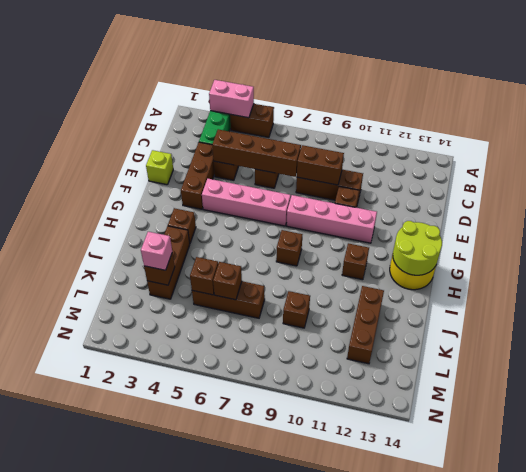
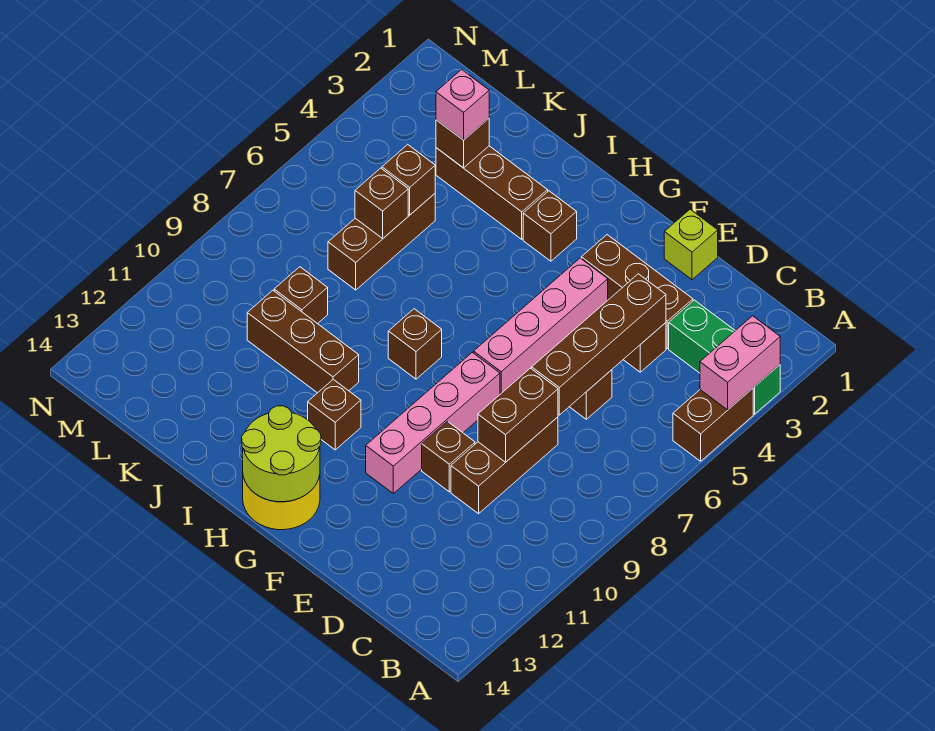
brown 1x3 brick [347,286,384,364] -> brown 1x3 brick moved to [247,290,359,393]

